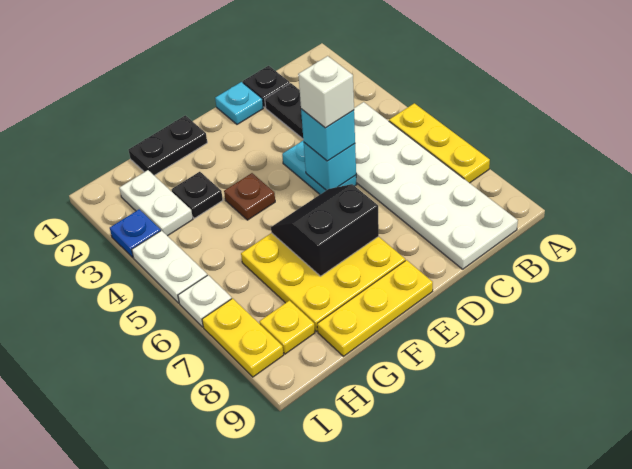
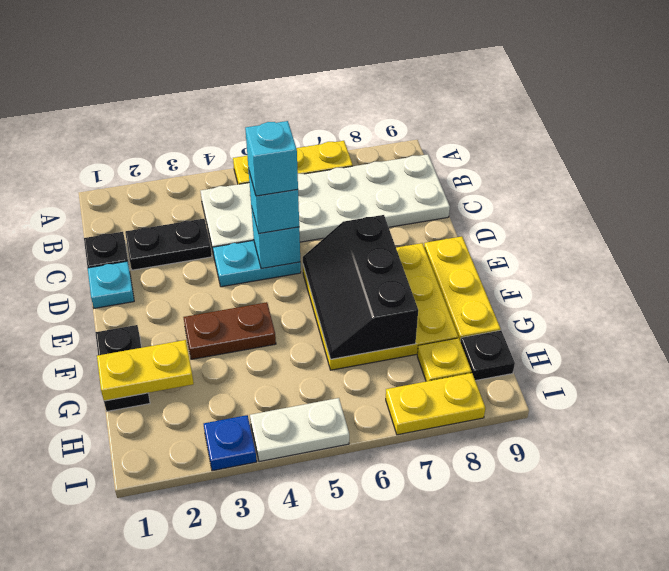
white 1x1 brick [298,56,354,128] -> cyan 1x1 brick [245,121,298,196]
black 2x2 slope [271,184,379,276] -> black 2x3 slope [303,215,418,359]
brown 1x1 plate [224,173,275,220] -> brown 1x2 plate [183,302,276,359]
none -> yellow 1x2 plate [97,340,194,401]
black 1x1 plate [172,172,223,218] -> black 1x1 plate moved to [460,330,515,381]
white 1x2 plate [119,170,193,236] -> none
white 1x1 plate [178,275,232,327] -> none

